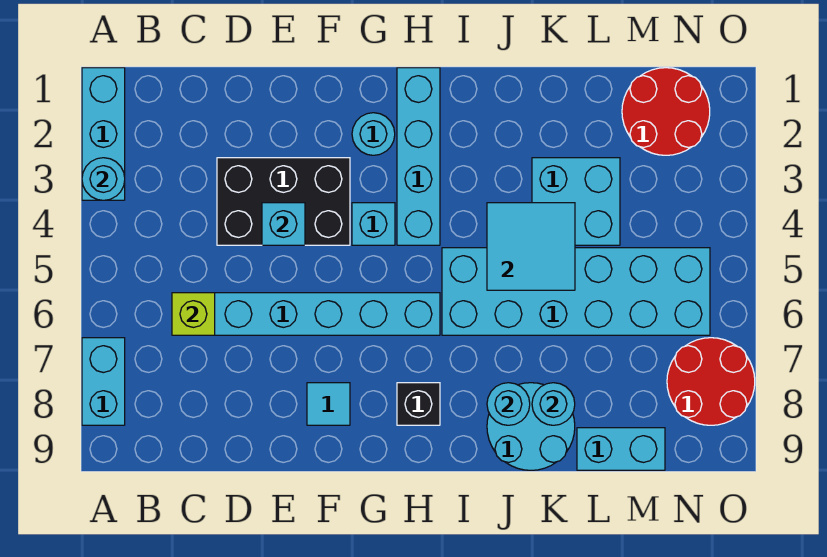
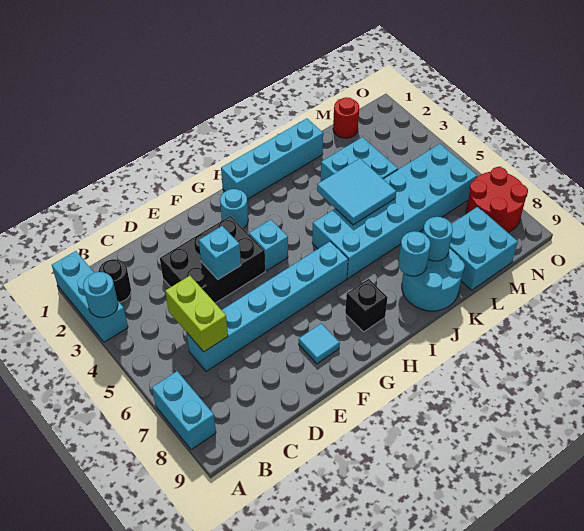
none -> black 1x1 round brick [98,259,131,302]
lime 1x1 brick [172,293,215,335] -> lime 1x2 brick [165,276,228,352]
cyan 1x4 brick [397,68,440,245] -> cyan 1x4 brick turned to [221,118,323,199]
cyan 1x2 brick [577,428,665,470] -> cyan 2x2 brick [450,207,518,290]
red 2x2 round brick [622,68,710,155] -> red 1x1 round brick [333,97,359,138]

